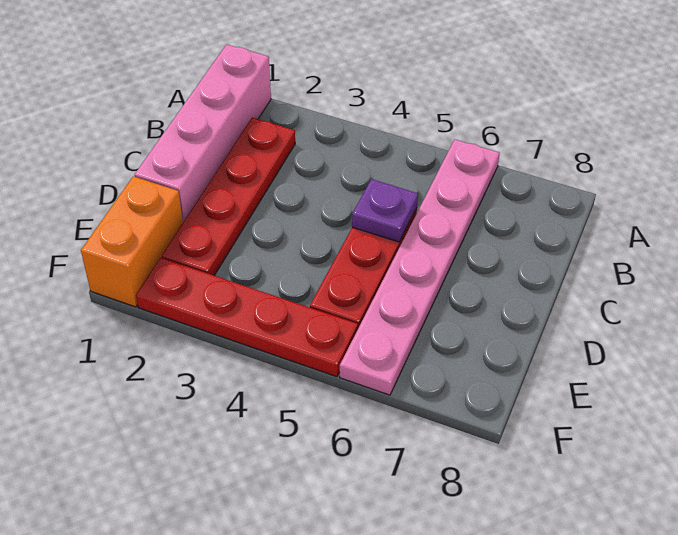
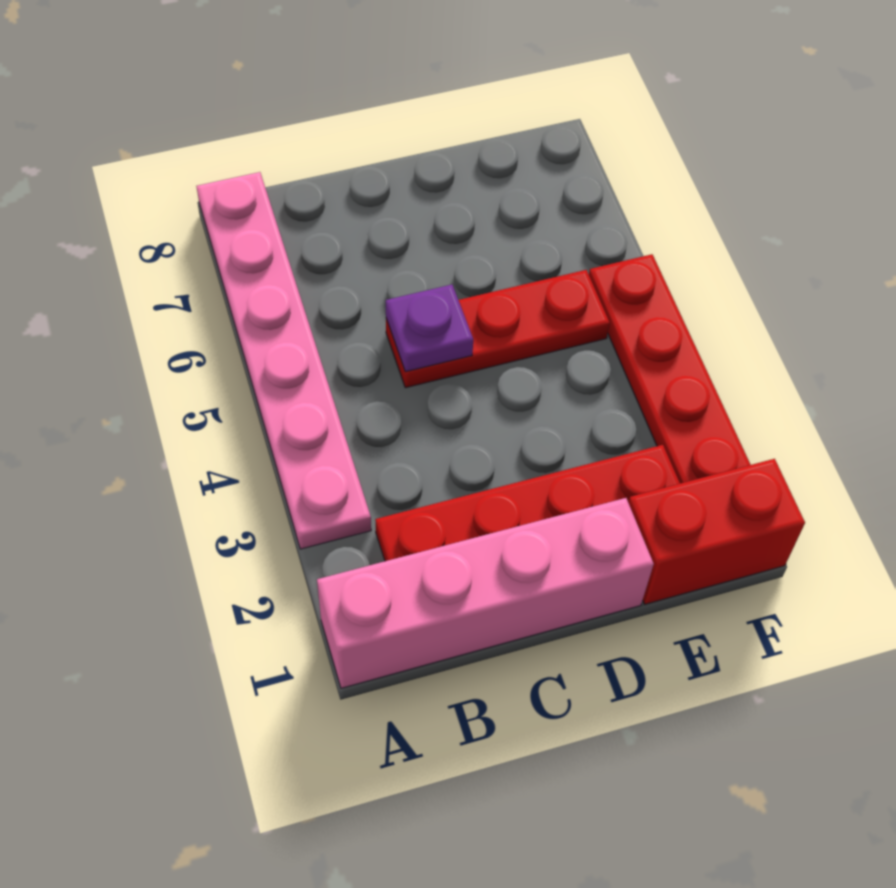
pink 1x6 plate [340,139,500,395] -> pink 1x6 plate turned to [196,172,371,549]
orange 1x2 brick [81,176,183,307] -> red 1x2 brick [628,459,805,604]

